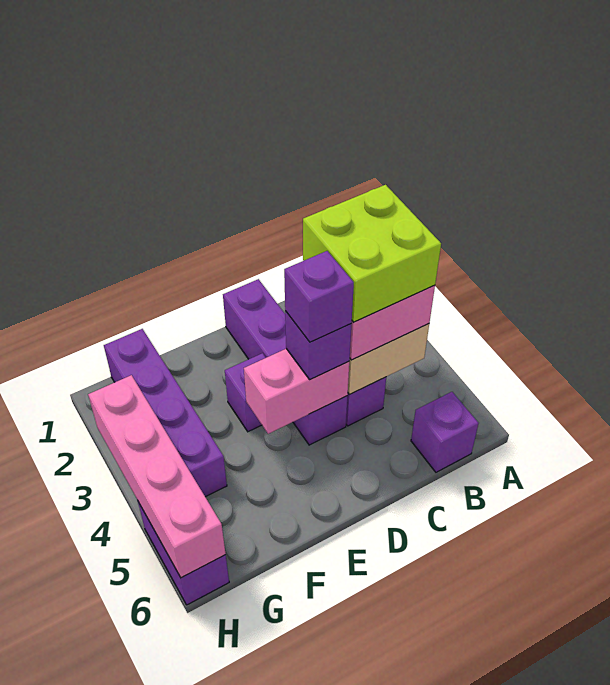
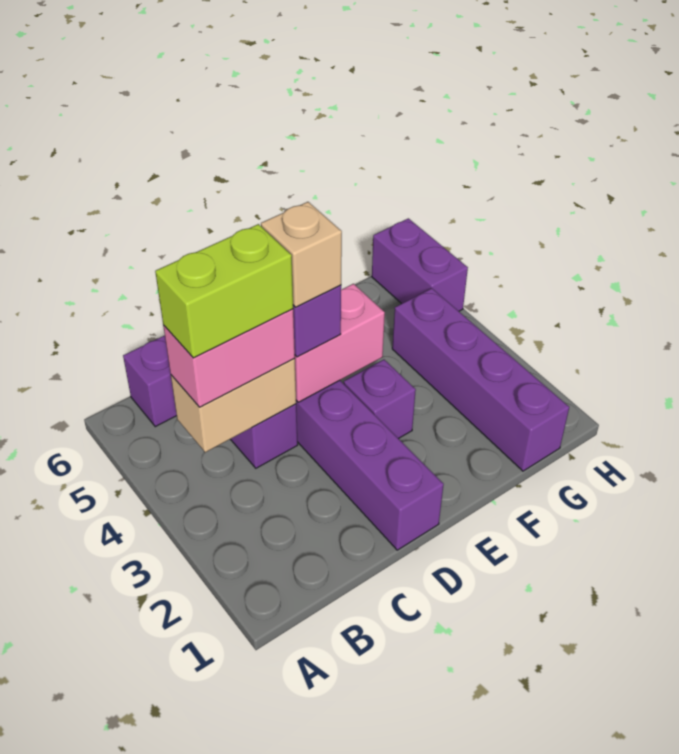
lime 2x2 brick [303,185,441,322] -> lime 1x2 brick [155,224,293,358]
purple 1x1 brick [284,251,354,342] -> tan 1x1 brick [261,202,342,307]
pink 1x4 brick [88,375,226,578] -> none

